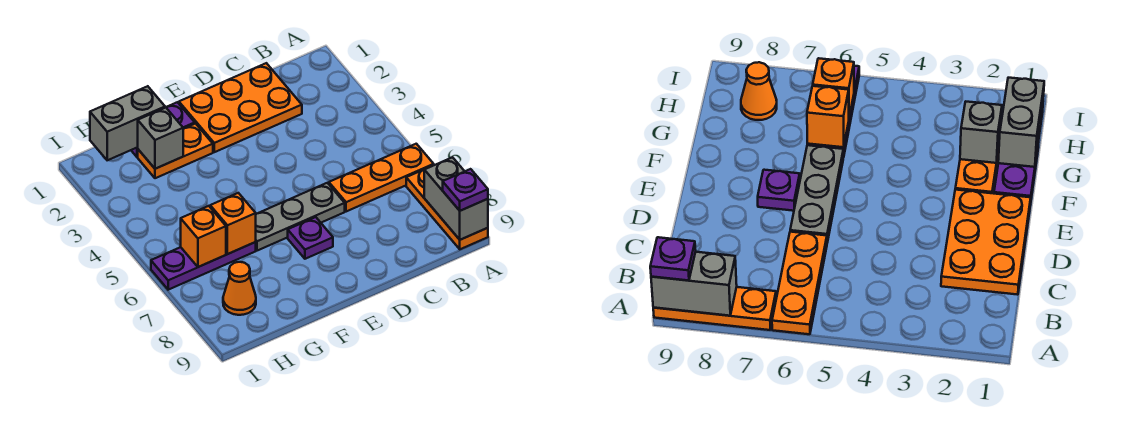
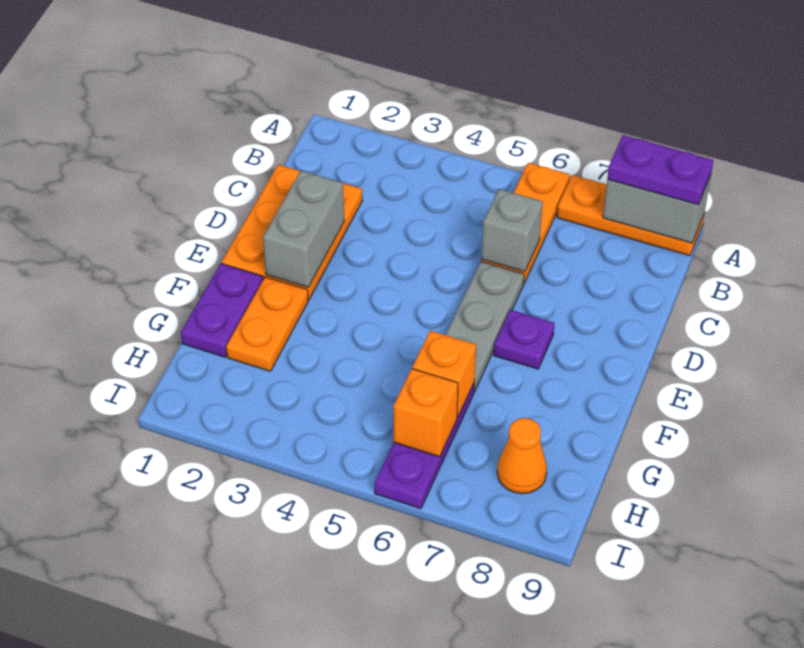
purple 1x1 plate [443,169,488,211] -> purple 1x2 plate [607,135,713,205]
grey 1x2 brick [90,86,165,160] -> grey 1x2 brick moved to [263,171,344,287]
grey 1x1 brick [137,108,183,169] -> grey 1x1 brick moved to [481,189,543,272]

